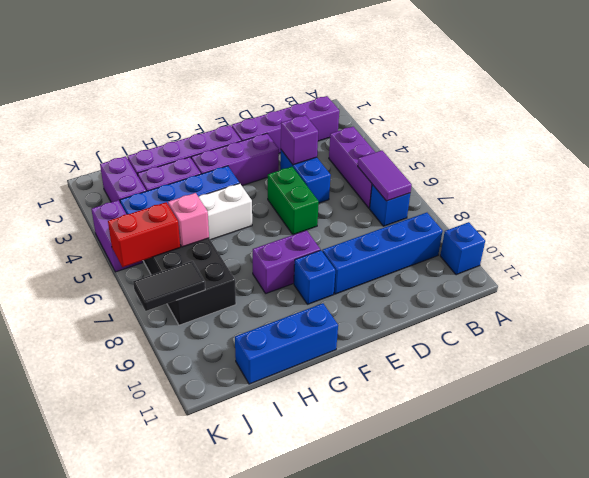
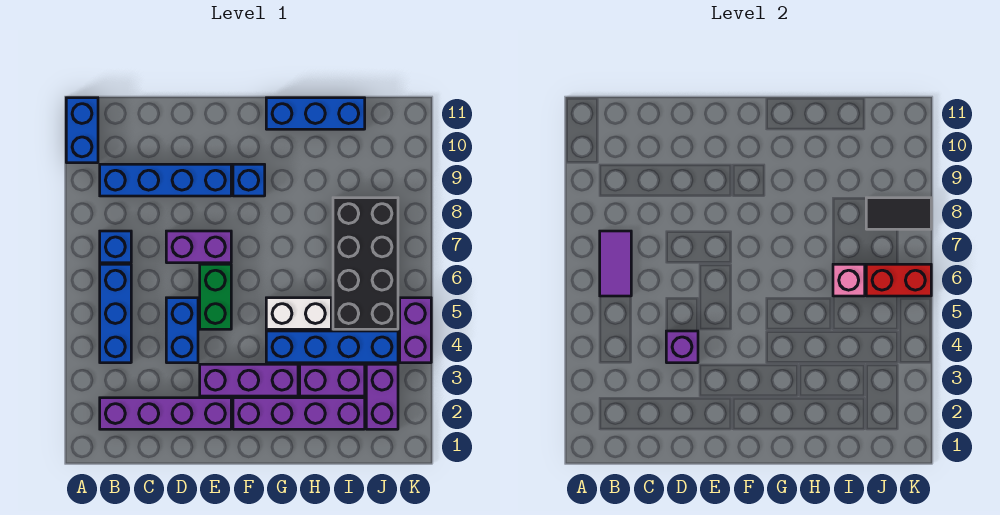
blue 1x1 brick [440,222,485,275] -> blue 1x2 brick [66,98,98,163]
purple 1x3 brick [329,127,375,208] -> blue 1x3 brick [100,264,131,363]
purple 1x2 brick [253,230,320,293] -> purple 1x2 brick moved to [166,231,231,263]

